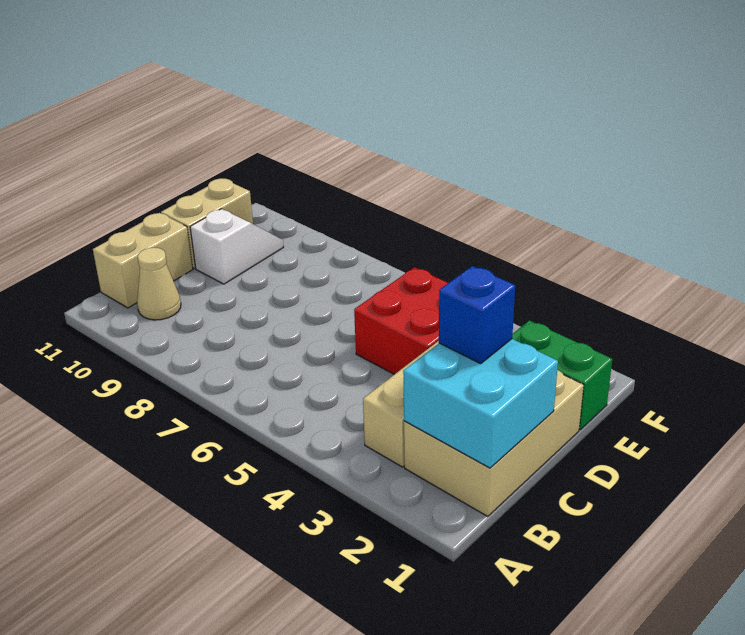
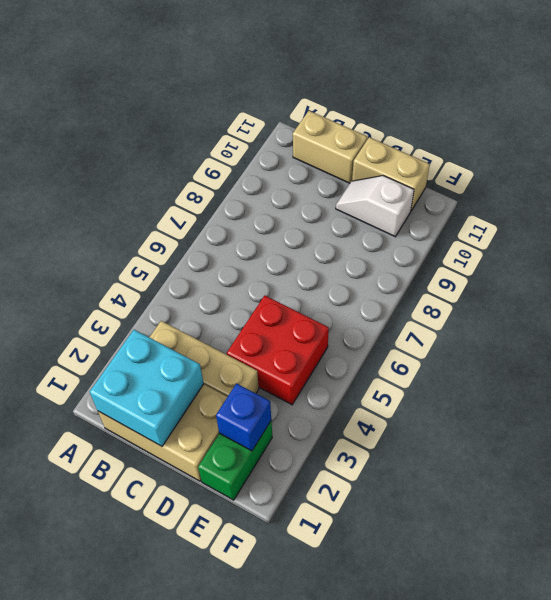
tan 1x1 cone [137,248,181,320] -> none
blue 1x1 brick [439,266,515,364] -> blue 1x1 brick moved to [216,384,271,451]
white 1x2 slope [190,209,283,284] -> white 1x2 slope turned to [336,176,414,237]

